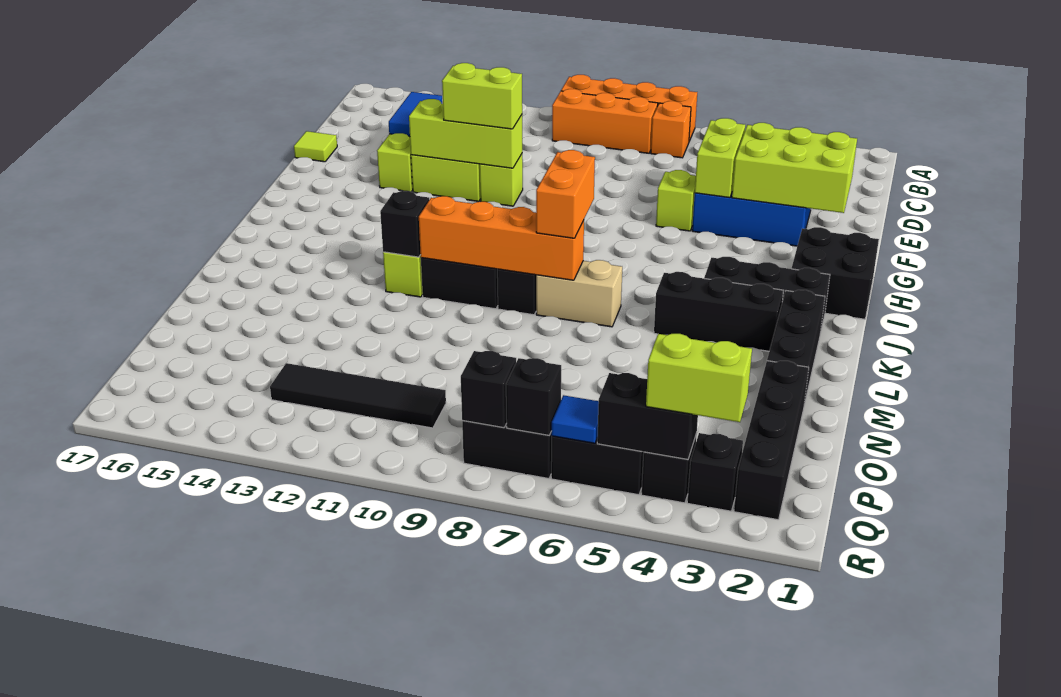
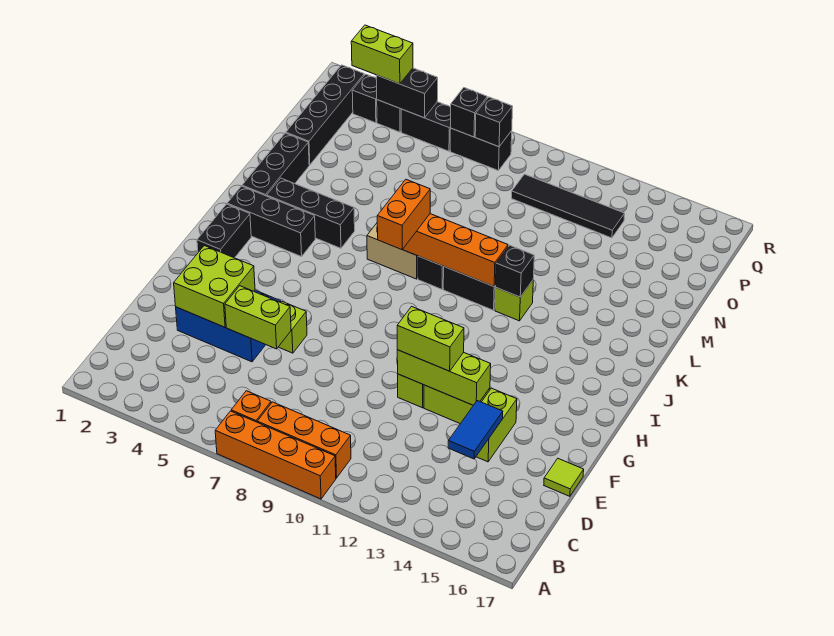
lime 2x3 brick [732,123,857,213] -> lime 2x2 brick [174,246,255,327]
lime 1x2 brick [695,118,745,198] -> lime 1x2 brick turned to [225,286,291,349]
black 2x2 brick [792,227,879,319] -> black 1x2 brick [197,204,251,258]
blue 1x1 tile [551,395,599,443] -> none

